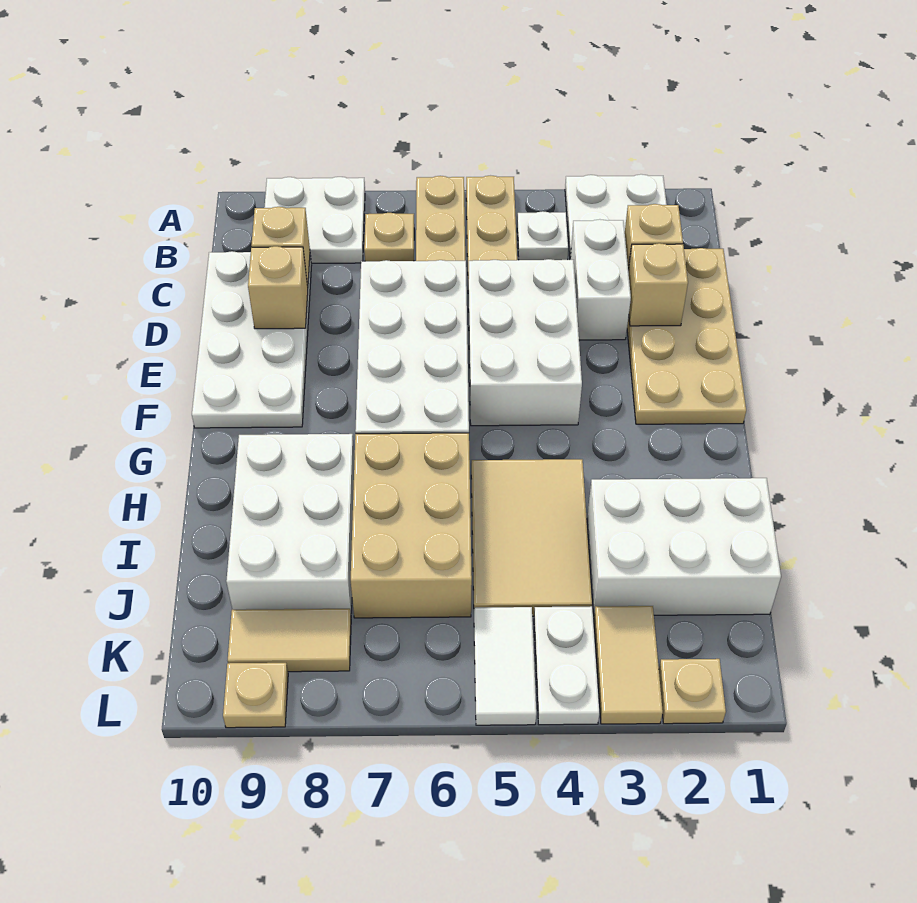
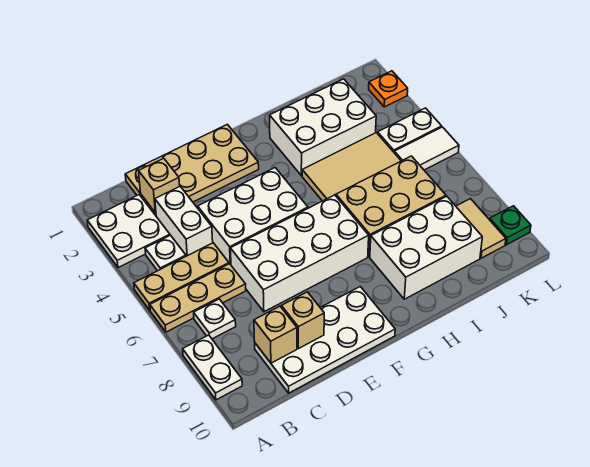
white 2x2 plate [264,177,365,263] -> white 1x2 plate [183,335,242,400]
tan 1x1 plate [364,213,414,261] -> white 1x1 plate [194,299,236,339]
white 1x2 brick [570,219,631,340] -> white 1x2 brick turned to [155,187,213,256]
tan 1x1 brick [628,243,688,326] -> none
white 2x3 brick [587,478,781,615] -> white 2x3 brick turned to [270,79,376,176]
tan 1x2 tile [594,606,663,724] -> none
tan 1x1 plate [659,659,726,724] -> orange 1x1 plate [369,71,408,107]
tan 1x1 plate [223,663,288,728] -> green 1x1 plate [490,206,531,245]

